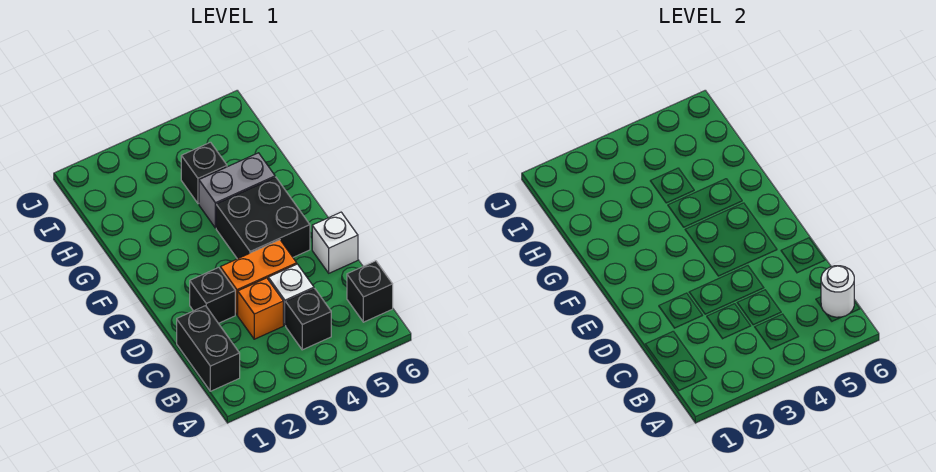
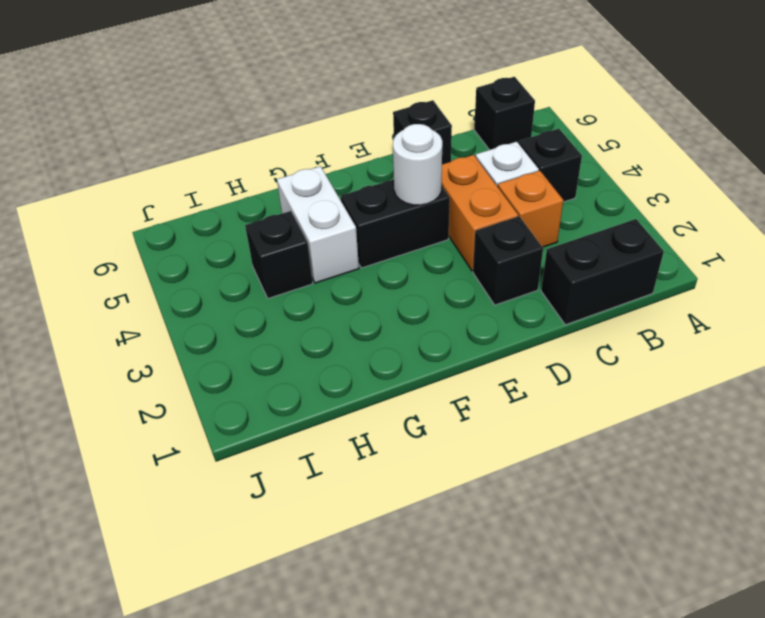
white 1x1 round brick [821,266,854,317] -> white 1x1 round brick moved to [393,124,442,205]
white 1x1 brick [312,212,358,273] -> black 1x1 brick [393,100,452,164]
black 2x2 brick [216,177,310,259] -> black 1x2 brick [341,179,450,268]
grey 1x2 brick [199,153,275,228] -> white 1x2 brick [277,166,359,283]

